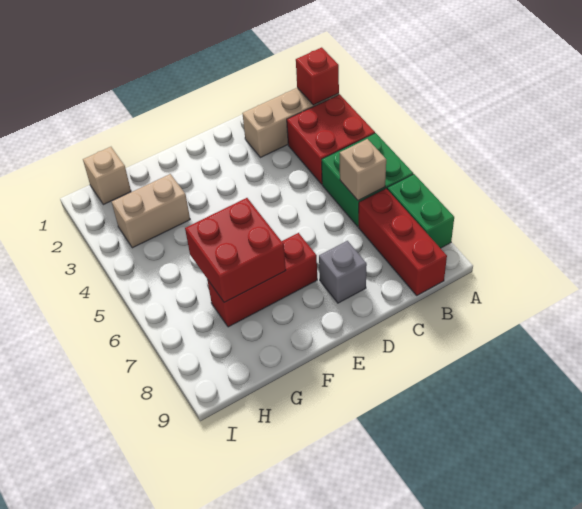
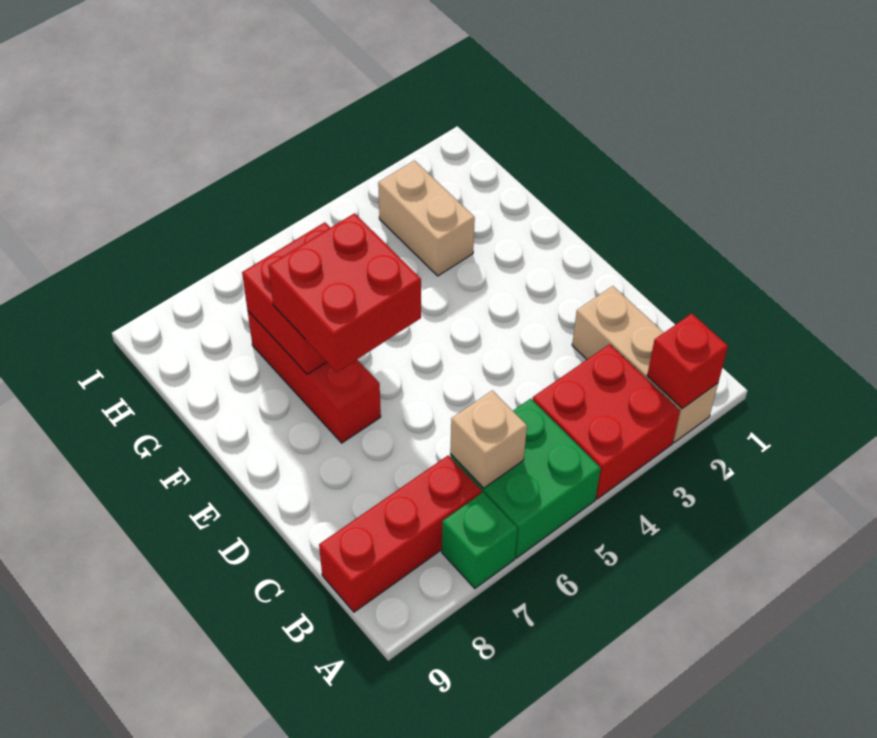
green 1x2 brick [387,174,454,248] -> green 1x1 brick [442,492,518,588]
grey 1x1 brick [319,241,367,303] -> none
none -> red 2x2 brick [268,213,421,372]
tan 1x1 brick [83,147,131,205] -> none

